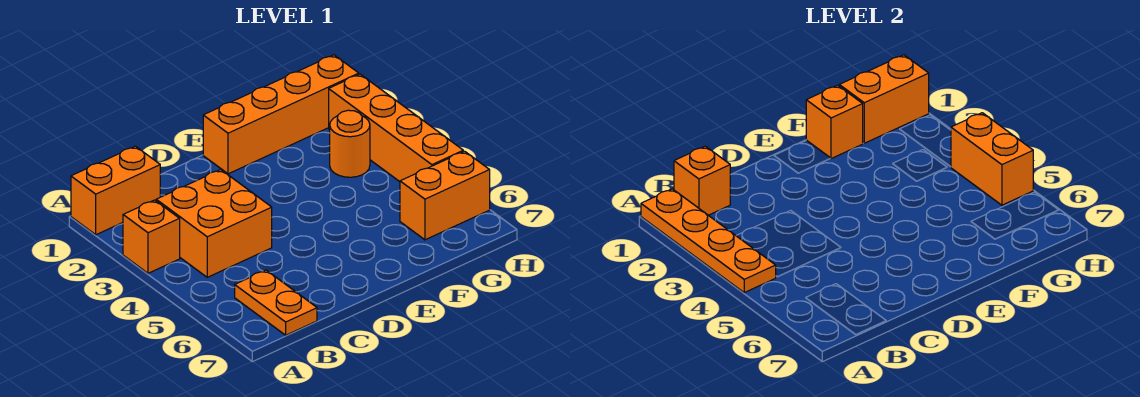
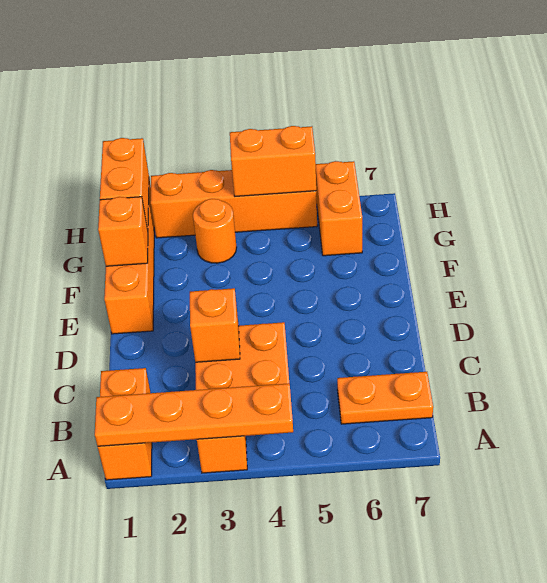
orange 1x1 brick [674,146,730,215] -> orange 1x1 brick moved to [190,288,240,362]

